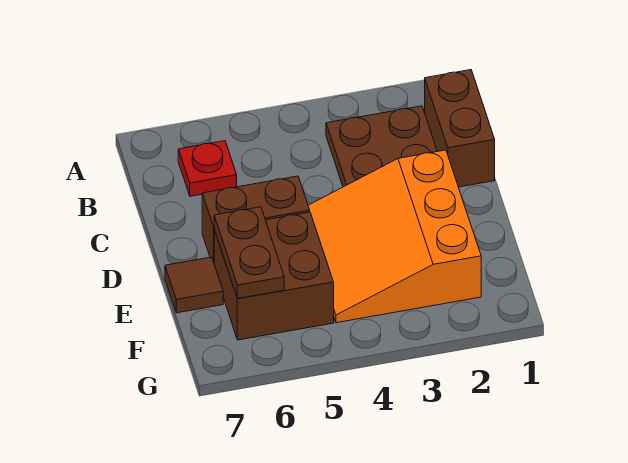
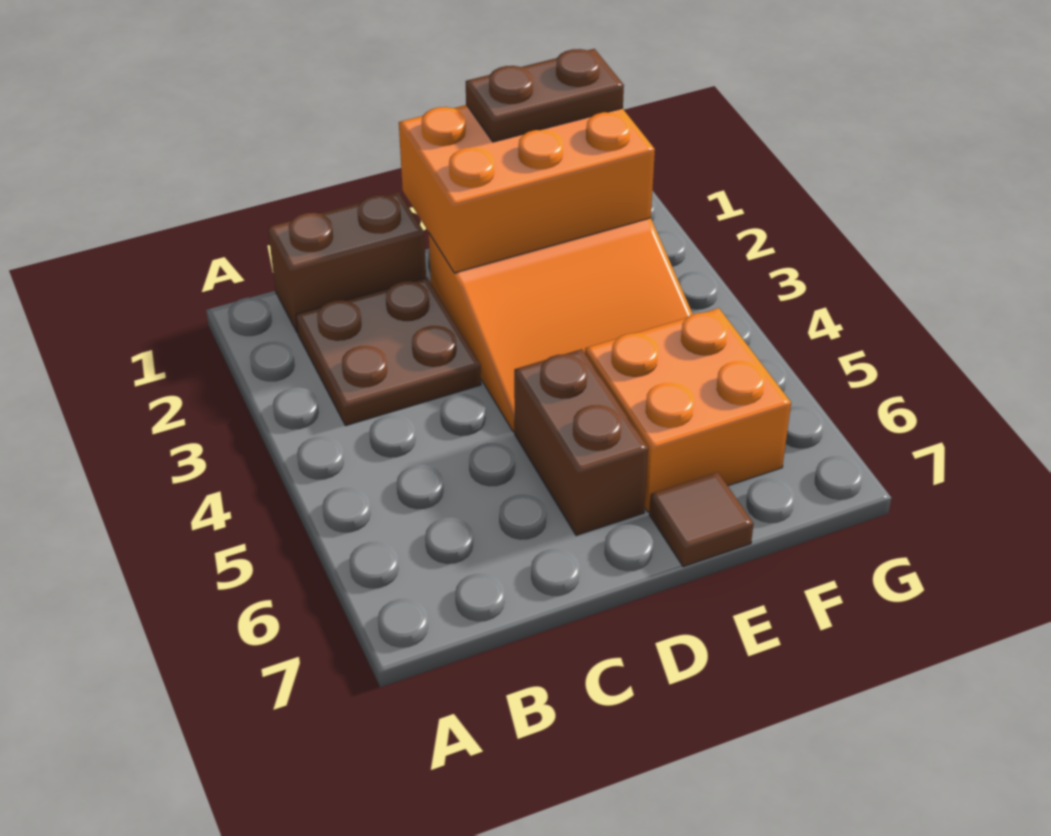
red 1x1 plate [178,141,237,196] -> none
none -> orange 2x3 brick [399,105,655,273]
brown 2x2 brick [214,212,334,340] -> orange 2x2 brick [585,308,791,512]
brown 1x2 plate [214,207,284,299] -> brown 1x2 plate moved to [466,49,624,142]

